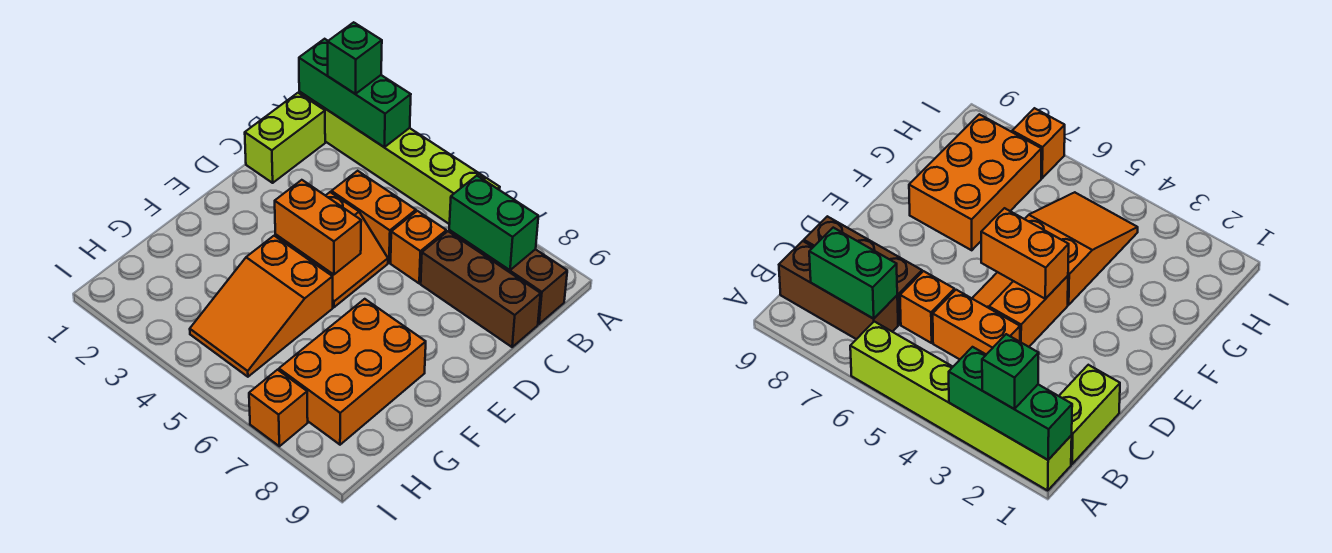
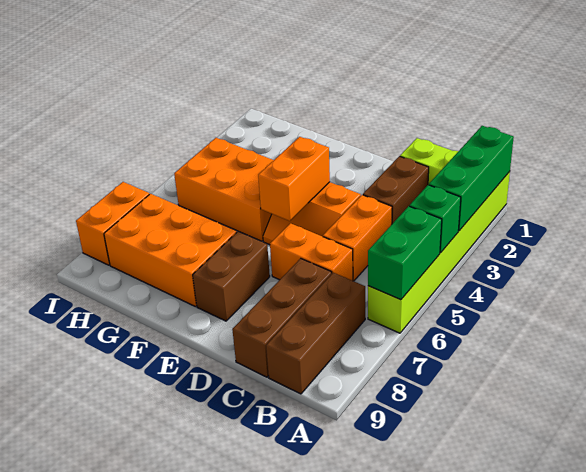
green 1x1 brick [328,22,382,94] -> green 1x1 brick moved to [409,185,461,253]
green 1x2 brick [449,176,538,270] -> green 1x2 brick moved to [368,206,442,300]
none -> brown 1x2 brick [363,156,429,224]
orange 1x1 brick [391,211,446,283] -> orange 1x2 brick [270,223,353,281]
none -> brown 1x2 brick [193,232,270,321]
orange 2x3 slope [190,236,333,377] -> orange 2x3 brick [174,138,274,241]
orange 1x1 brick [249,370,308,446] -> orange 1x2 brick [76,182,149,265]

